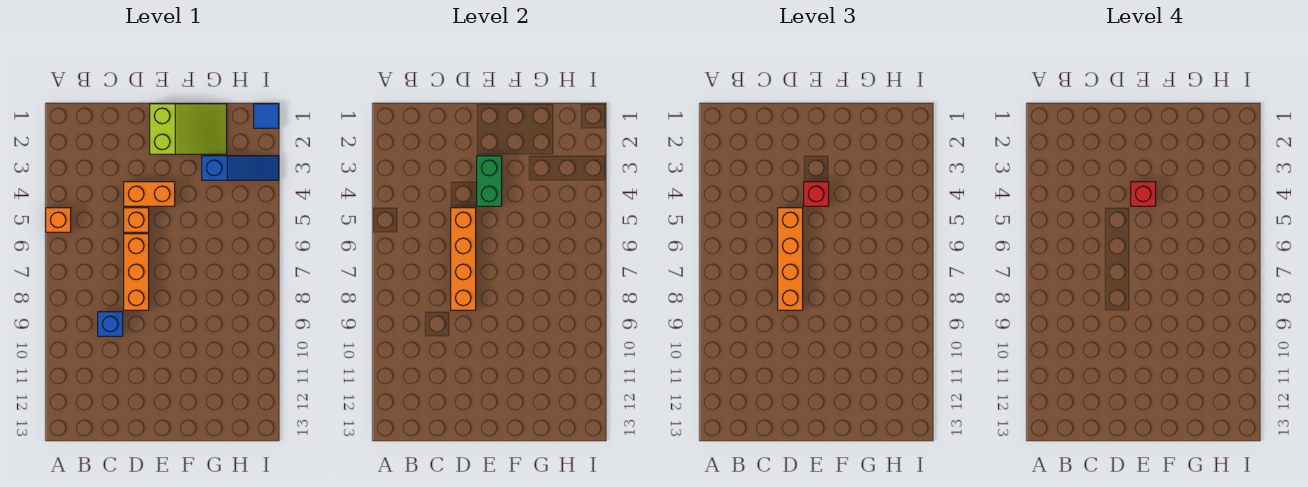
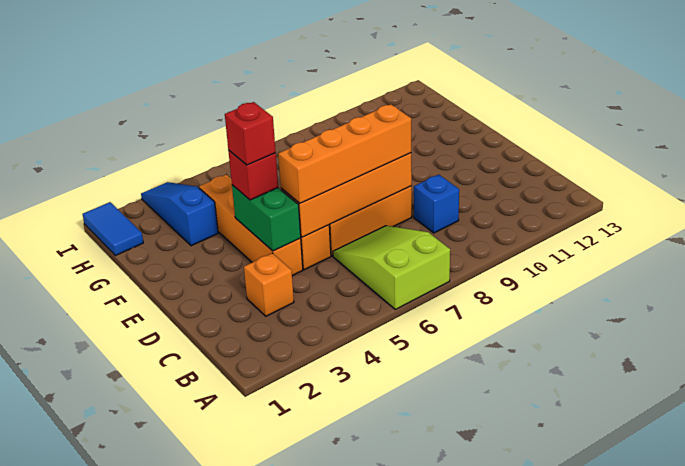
orange 1x1 brick [46,208,71,232] -> orange 1x1 brick moved to [244,253,294,316]
orange 1x2 brick [124,182,175,206] -> orange 1x4 brick [199,175,303,276]
lime 2x3 slope [150,104,227,154] -> lime 2x3 slope moved to [333,226,450,309]
green 1x2 brick [477,156,502,206] -> green 1x2 brick turned to [232,185,301,251]
blue 1x1 tile [254,104,279,128] -> blue 1x2 tile [83,202,143,256]

